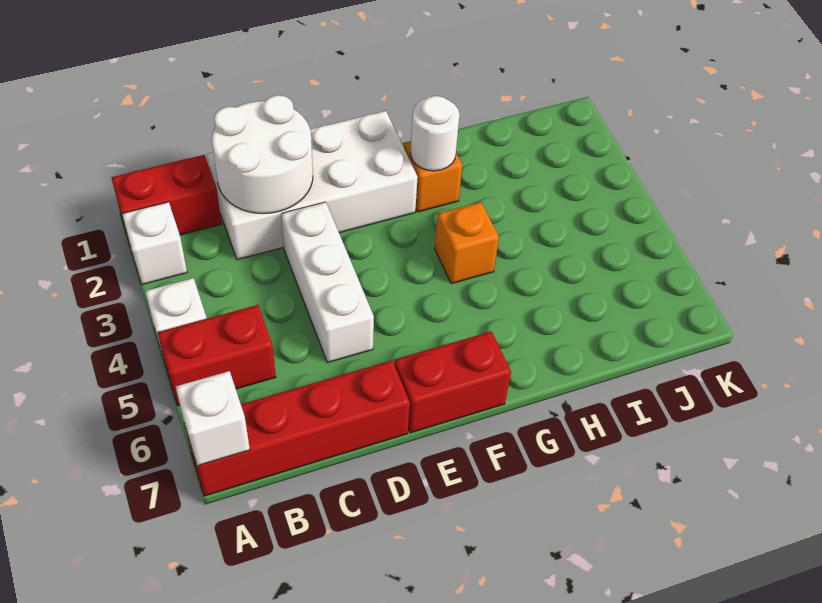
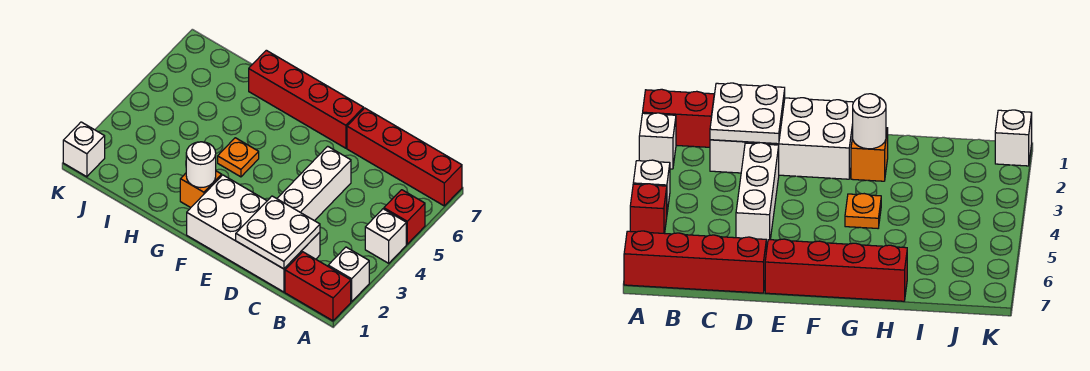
red 1x2 brick [157,305,276,406] -> red 1x1 brick [384,190,425,244]
white 1x1 brick [176,371,250,466] -> white 1x1 brick moved to [63,122,105,177]
white 2x2 round brick [212,95,313,214] -> white 2x2 plate [236,196,320,269]
red 1x2 brick [394,331,511,433] -> red 1x4 brick [249,50,364,148]
orange 1x1 brick [435,202,499,284] -> orange 1x1 plate [218,138,259,177]

